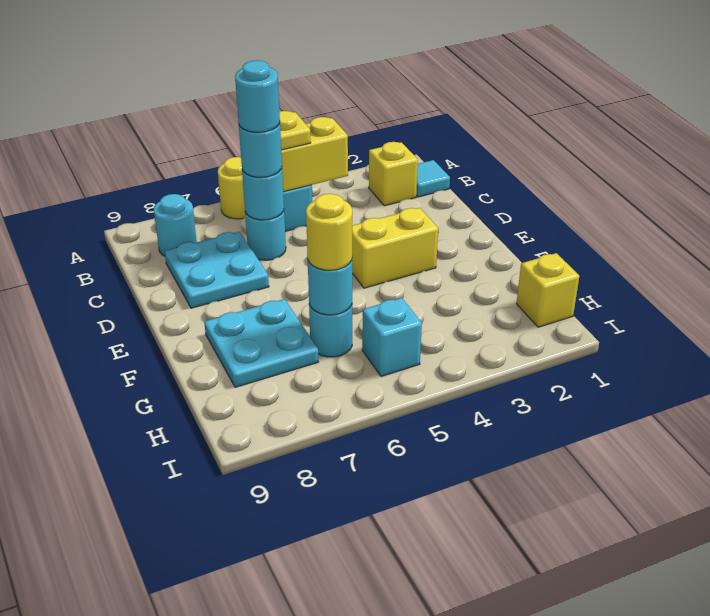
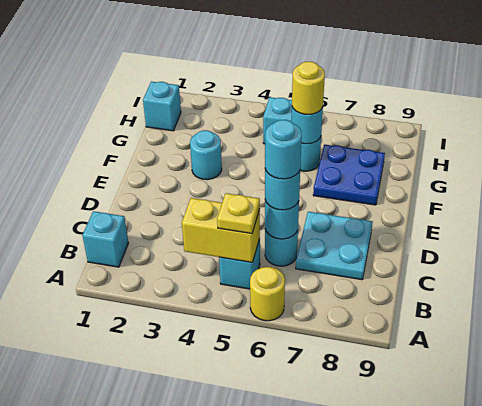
cyan 1x1 tile [416,160,450,197] -> cyan 1x1 brick [82,211,128,267]
yellow 1x1 brick [369,142,418,206] -> none
cyan 1x1 round brick [154,194,197,256] -> cyan 1x1 round brick moved to [190,130,222,180]
yellow 1x2 brick [352,208,438,288] -> none
cyan 2x2 plate [204,299,318,387] -> blue 2x2 plate [313,144,385,205]
yellow 1x1 brick [516,253,579,327] -> cyan 1x1 brick [143,82,181,131]

